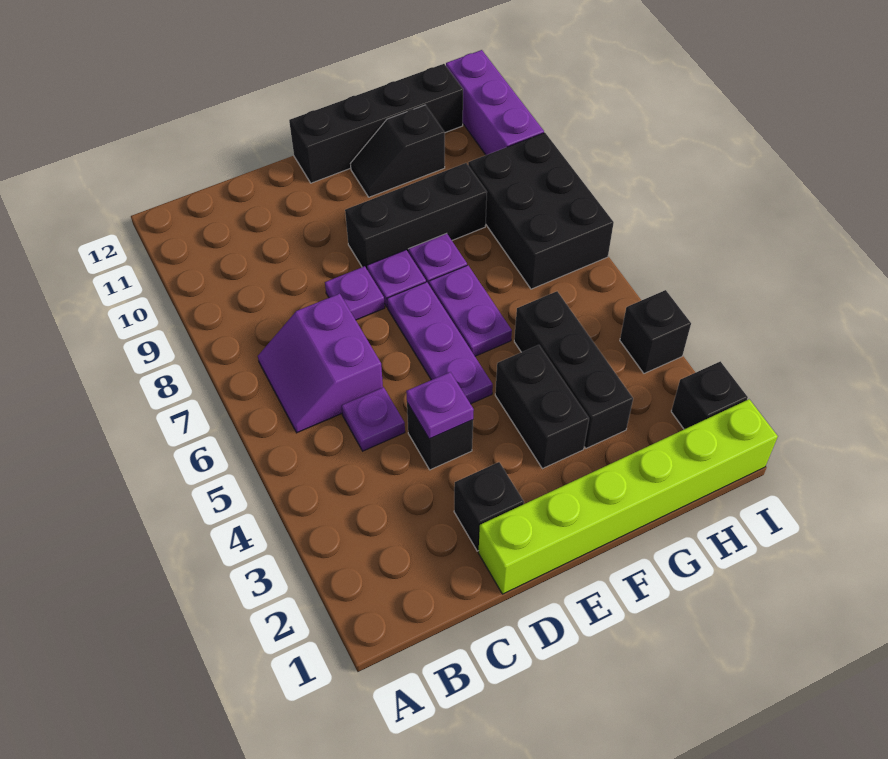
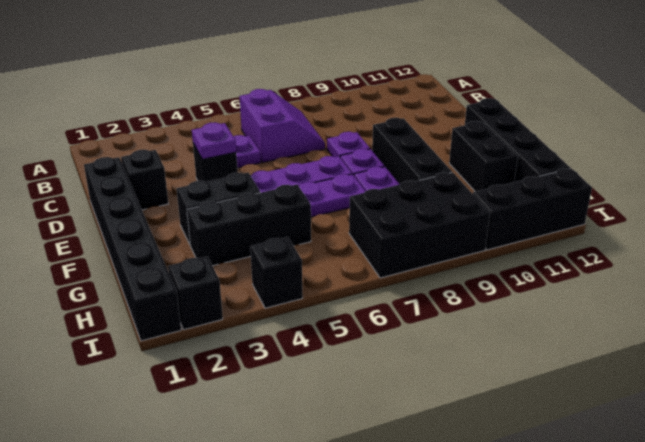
purple 2x2 slope [258,294,383,433] -> purple 2x2 slope turned to [240,89,325,163]
lime 1x6 brick [478,399,778,594] -> black 1x6 brick [84,157,181,341]
black 1x2 slope [351,105,445,197] -> black 1x2 brick [449,121,518,192]
purple 1x3 brick [446,50,544,155] -> black 1x3 brick [473,169,592,250]

